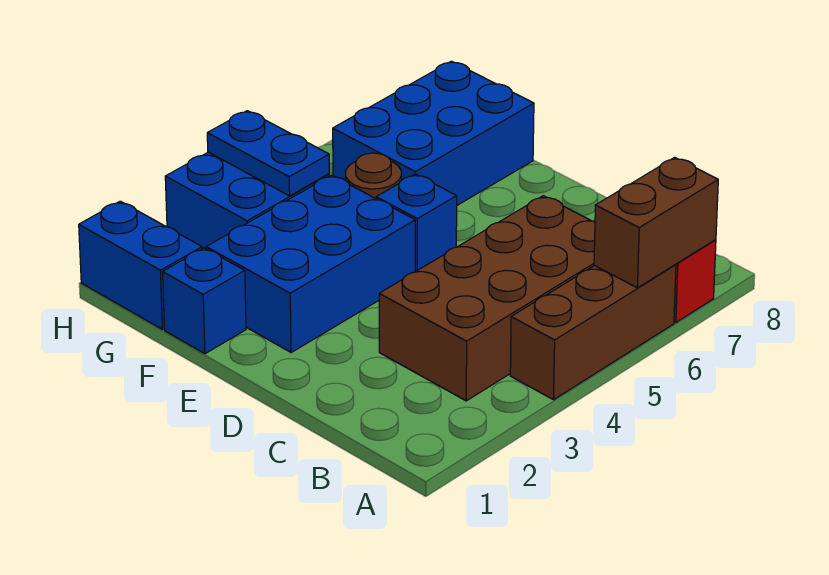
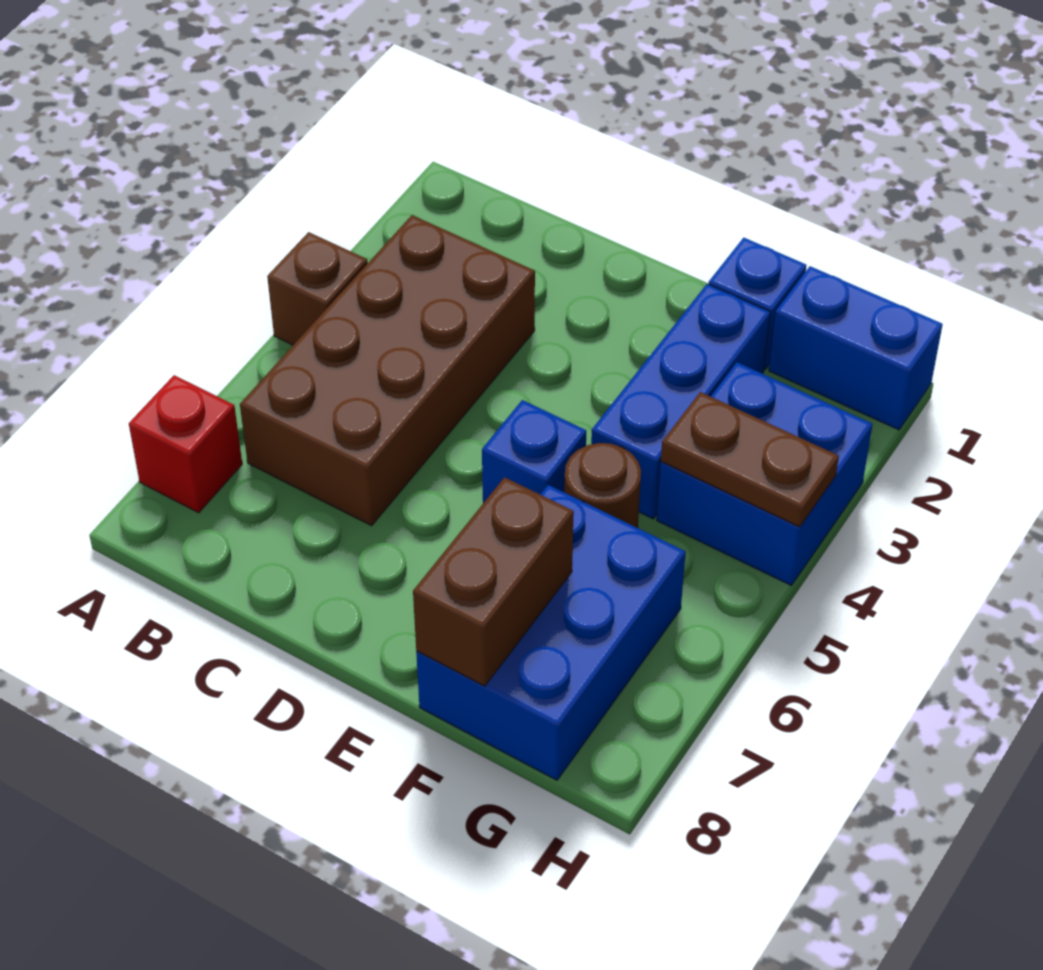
brown 1x3 brick [510,265,676,400] -> brown 1x1 brick [267,232,368,345]
brown 1x2 brick [594,157,718,288] -> brown 1x2 brick moved to [413,477,574,686]
blue 2x3 brick [206,175,415,352] -> blue 1x3 brick [591,284,771,519]
blue 1x2 plate [207,111,329,196] -> brown 1x2 plate [661,392,839,527]

